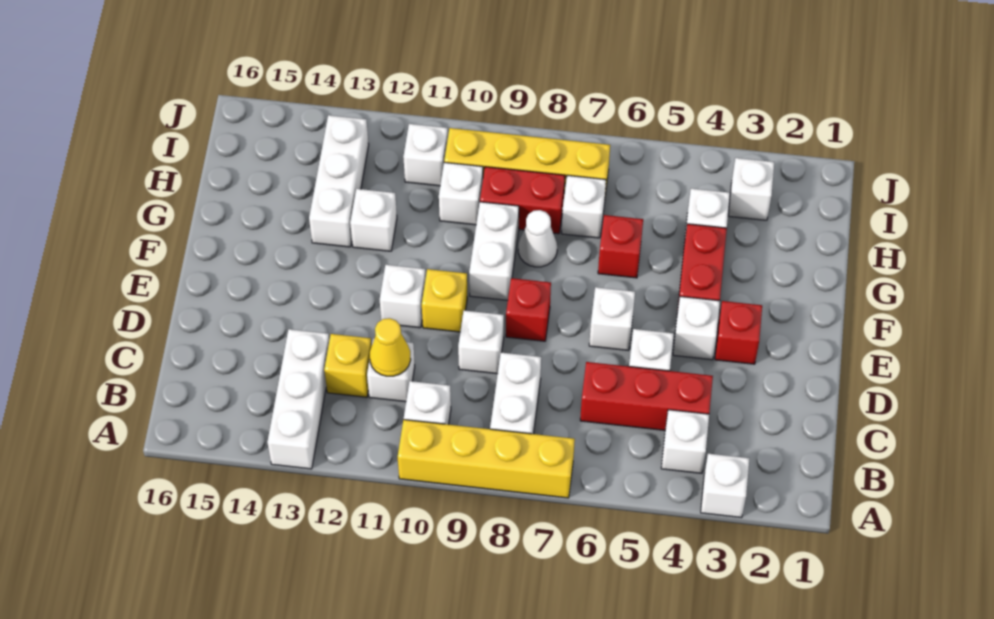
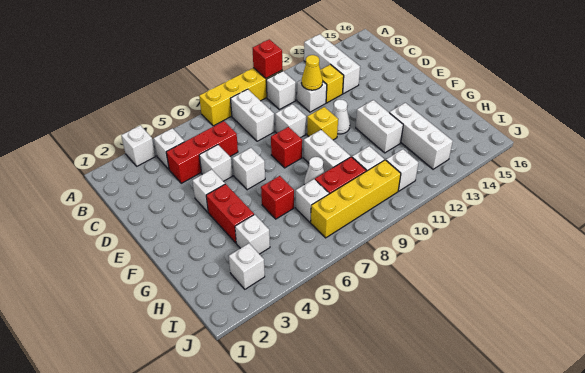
red 1x1 brick [715,301,762,364] -> red 1x1 brick moved to [253,39,282,78]
white 1x1 brick [380,265,426,328] -> white 1x1 cone [332,99,350,134]
white 1x1 brick [350,189,397,251] -> white 1x2 brick [356,100,403,153]

